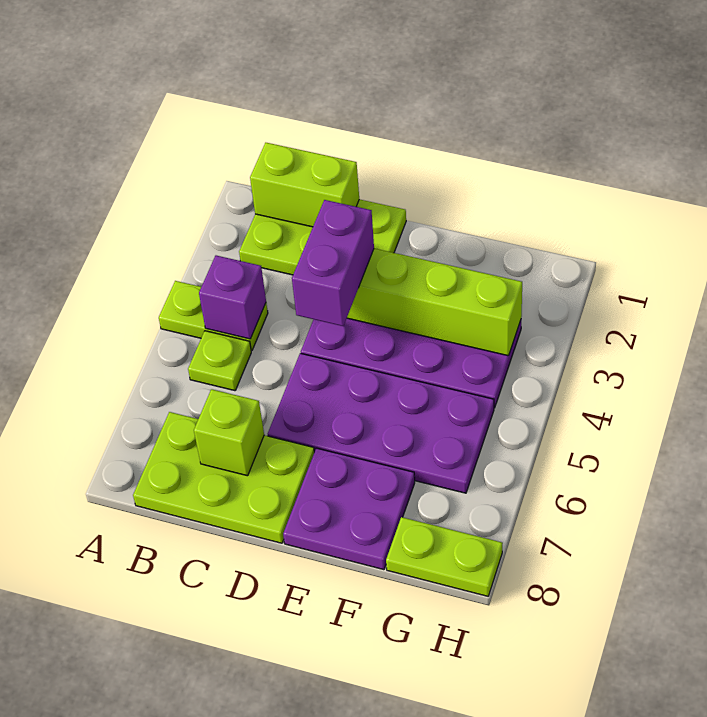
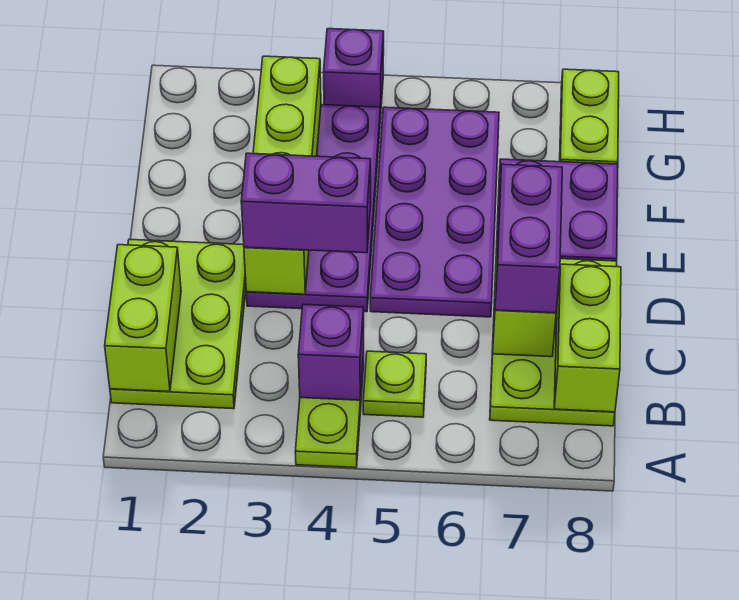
none -> lime 1x2 brick [554,264,621,412]
none -> purple 1x2 brick [495,164,562,313]
none -> purple 1x1 brick [323,29,384,118]

